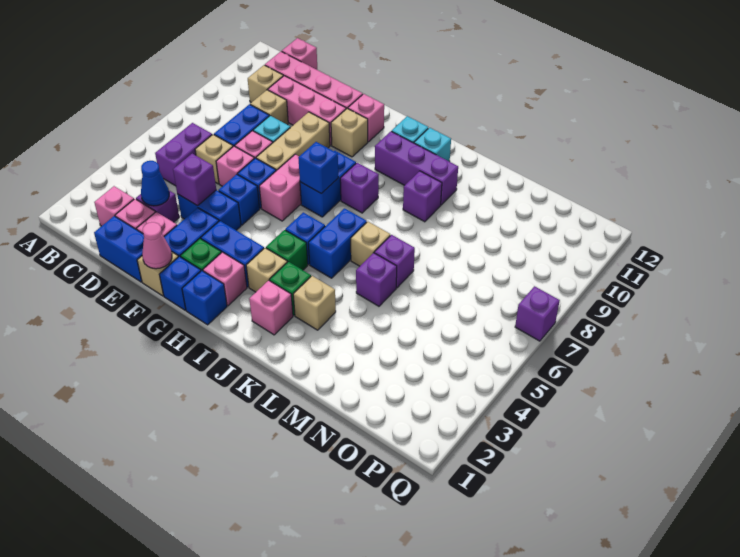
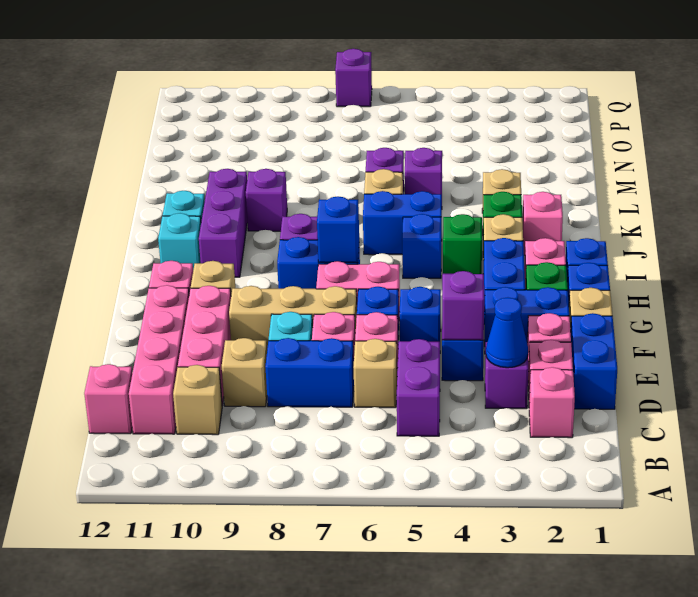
purple 1x2 brick [155,123,212,186] -> purple 1x2 brick turned to [397,339,440,436]
pink 1x1 cone [142,222,172,269] -> none

